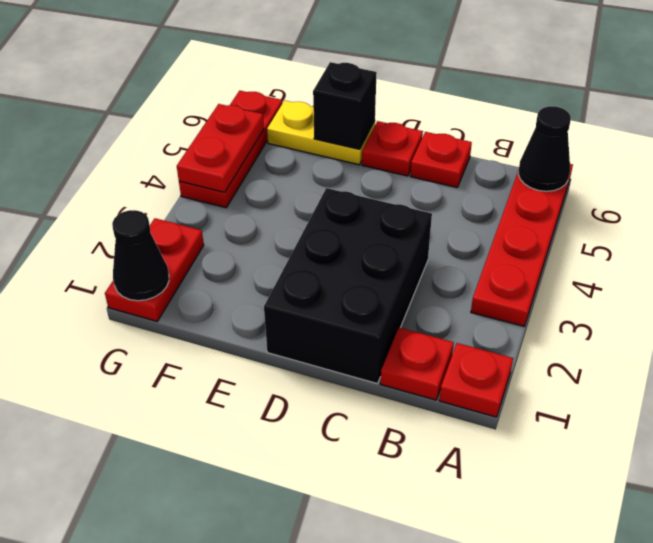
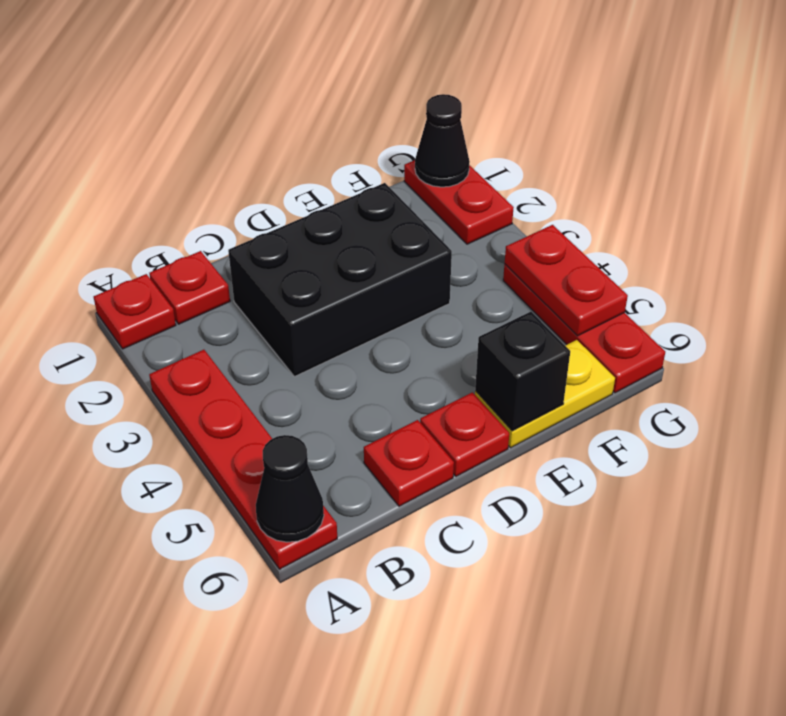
black 2x3 brick [264,188,432,384] -> black 2x3 brick turned to [228,183,452,377]

